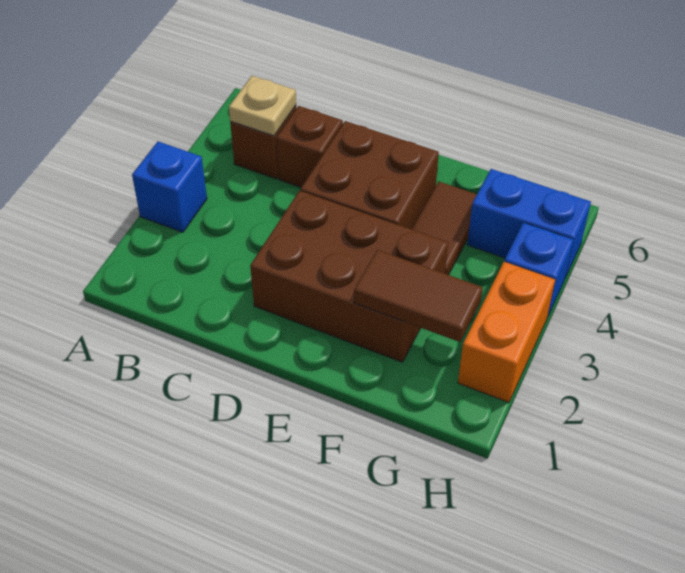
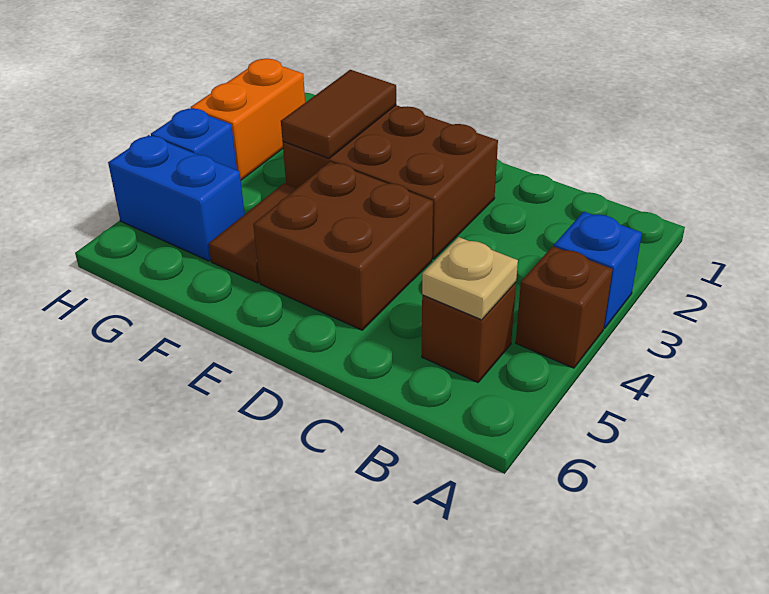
brown 1x1 brick [277,106,343,187] -> brown 1x1 brick moved to [516,246,613,368]
brown 1x2 tile [354,250,483,342] -> brown 1x2 tile turned to [281,70,396,158]

